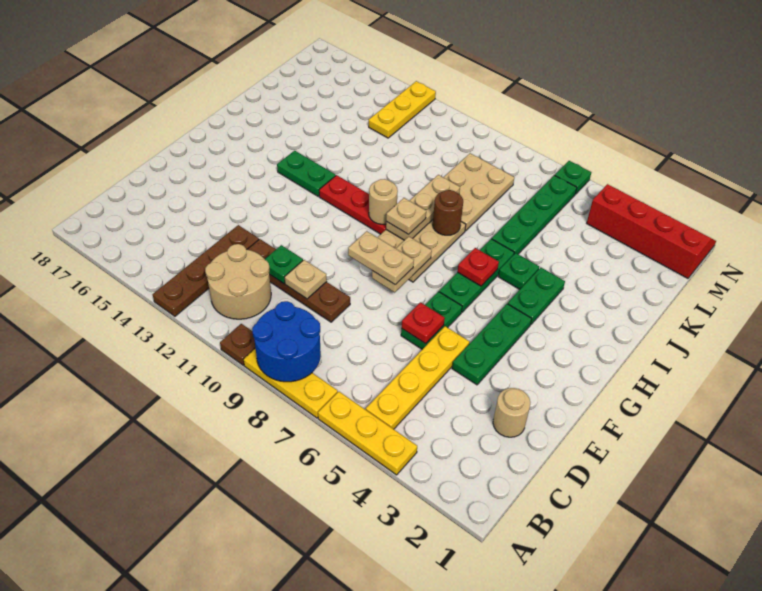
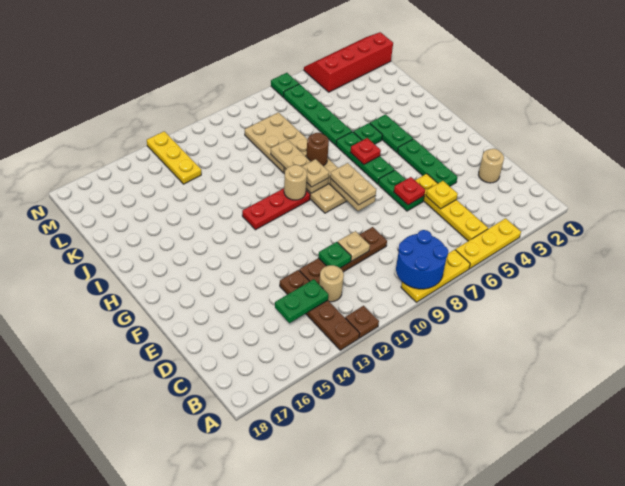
brown 1x1 plate [220,324,255,365] -> brown 1x1 plate moved to [345,306,379,338]
tan 2x2 round brick [205,244,271,319] -> tan 1x1 round brick [319,265,344,302]
none -> yellow 1x1 plate [426,181,458,209]
tan 1x2 plate [348,231,414,285] -> tan 1x2 plate turned to [330,163,376,205]
green 1x2 plate [277,151,336,196] -> green 1x2 plate moved to [275,279,329,323]

